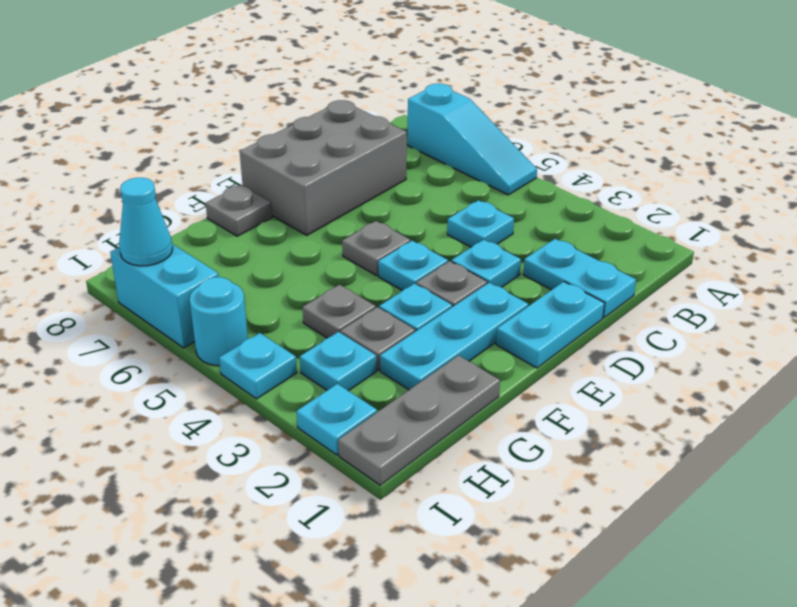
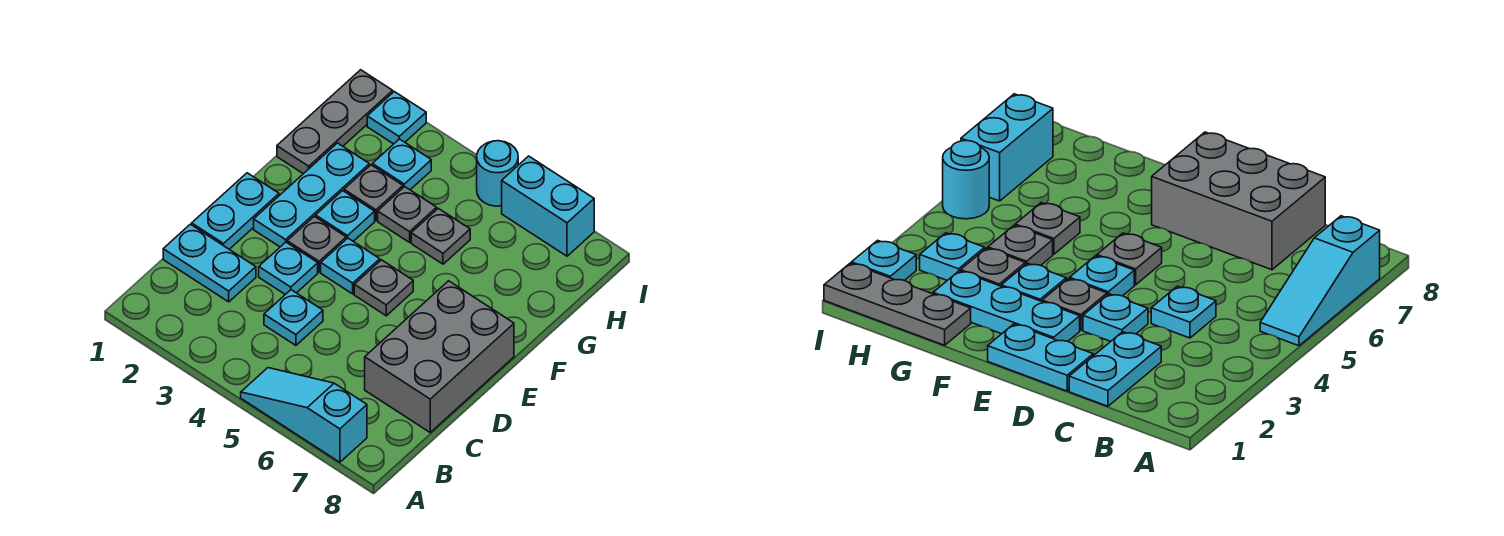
grey 1x1 plate [206,185,272,236] -> grey 1x1 plate moved to [411,208,470,264]
cyan 1x1 plate [219,333,297,399] -> none
cyan 1x1 cone [119,178,173,266] -> none

